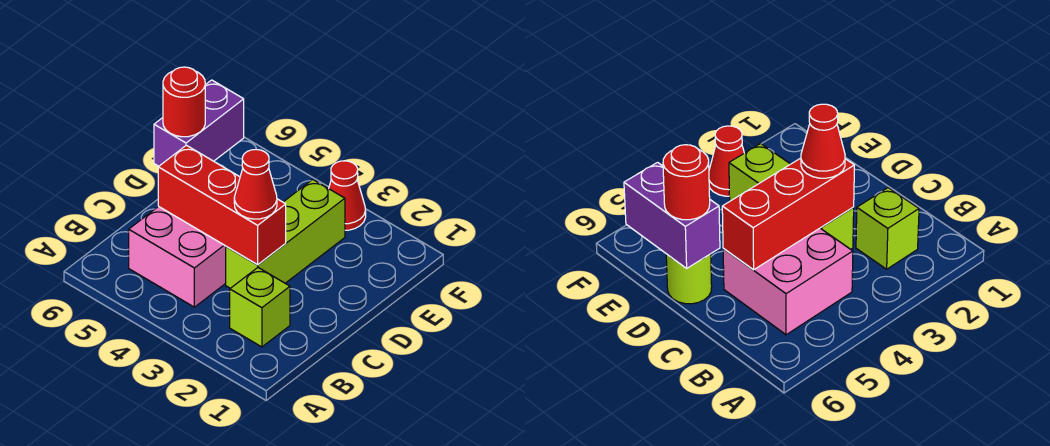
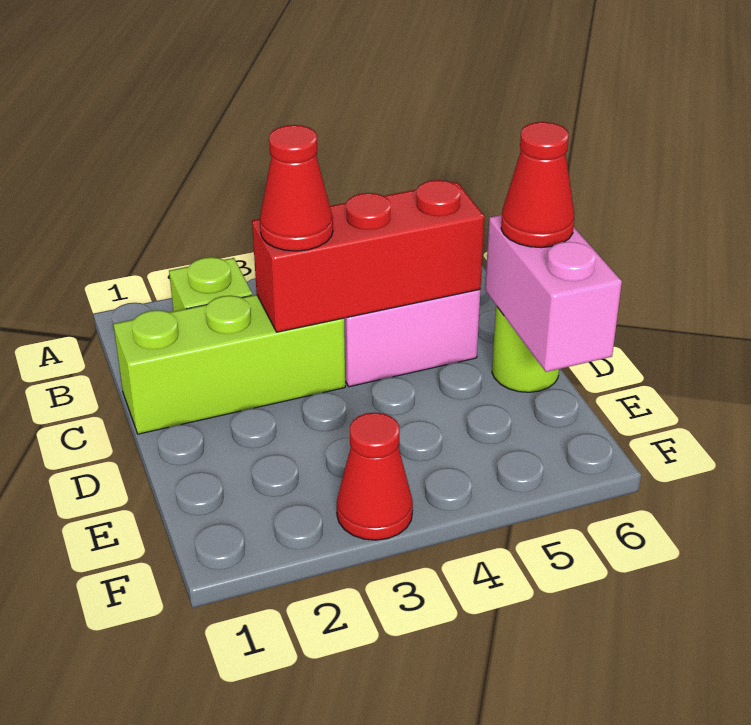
lime 1x3 brick [226,179,345,288] -> lime 1x3 brick turned to [113,295,345,434]
purple 1x2 brick [154,80,244,166] -> pink 1x2 brick [485,215,622,372]
red 1x1 round brick [163,67,205,137] -> red 1x1 cone [501,122,574,248]

